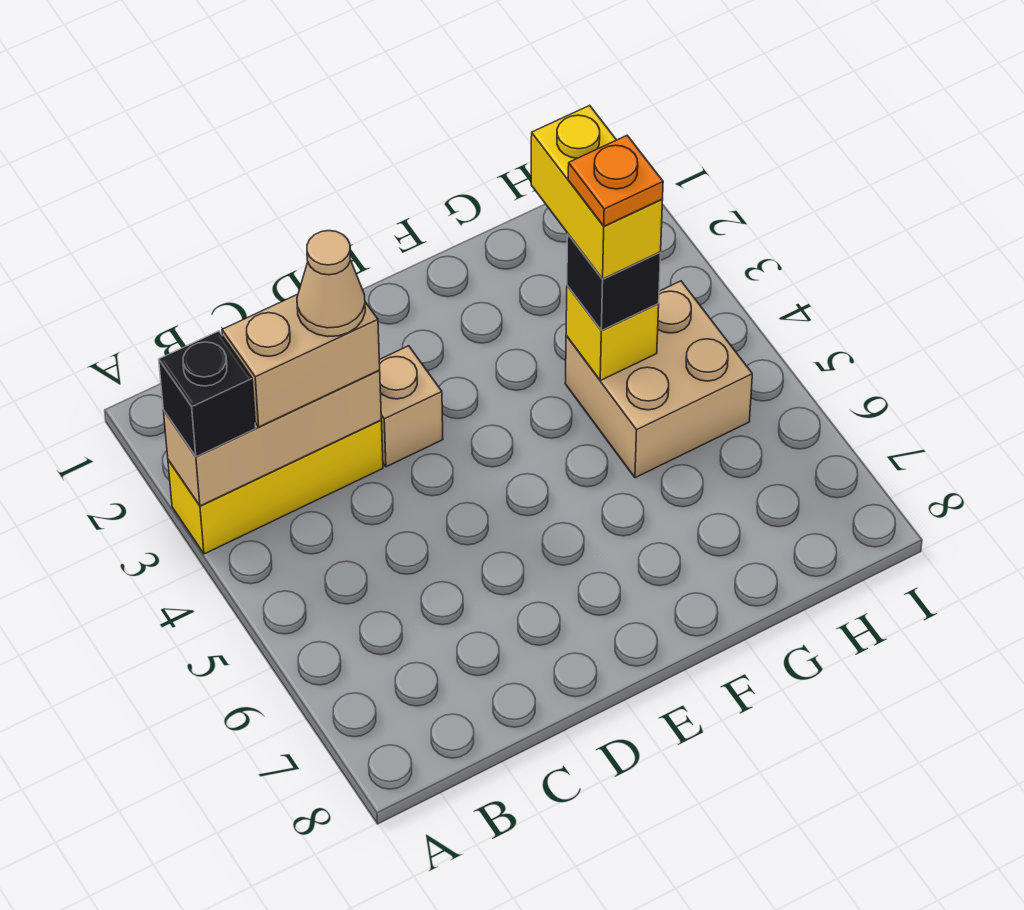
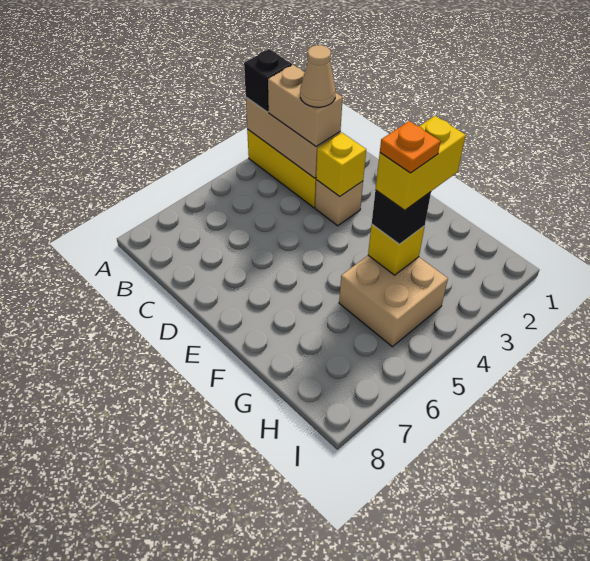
none -> yellow 1x1 brick [316,133,366,196]

